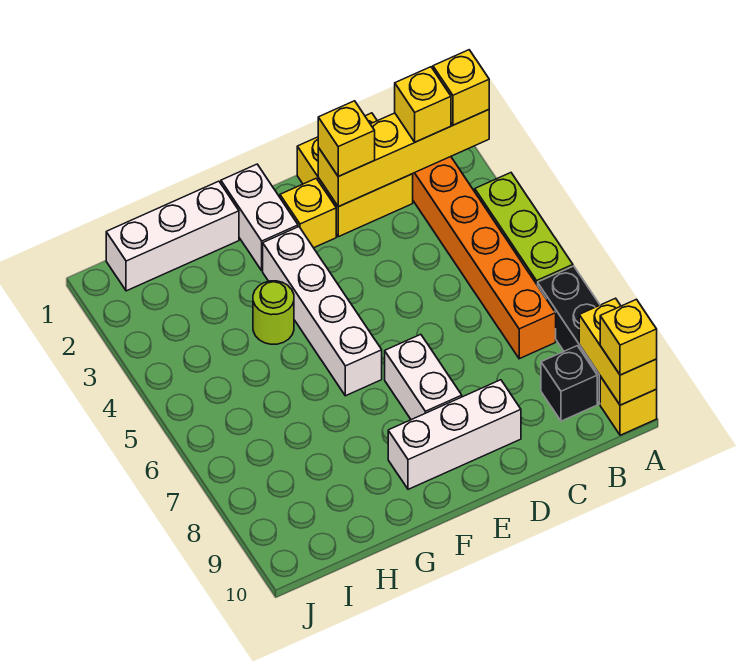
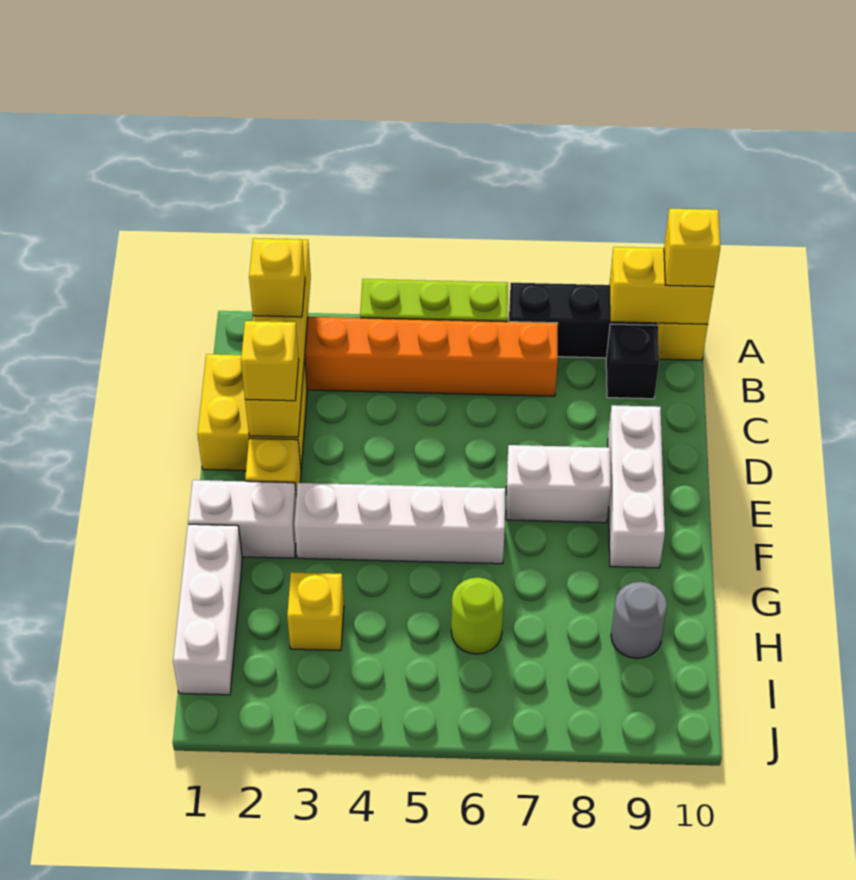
yellow 1x1 brick [433,50,489,125] -> yellow 1x1 brick moved to [287,572,344,650]
lime 1x1 round brick [253,281,294,344] -> lime 1x1 round brick moved to [451,577,504,654]
none -> grey 1x1 round brick [611,582,667,658]

